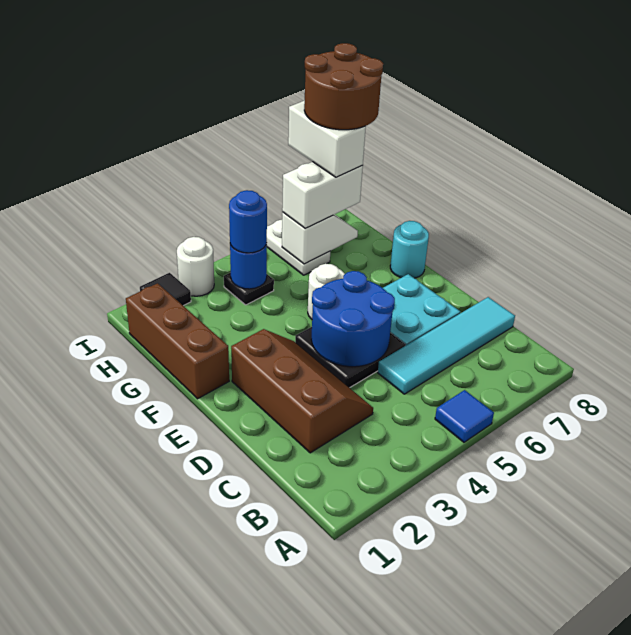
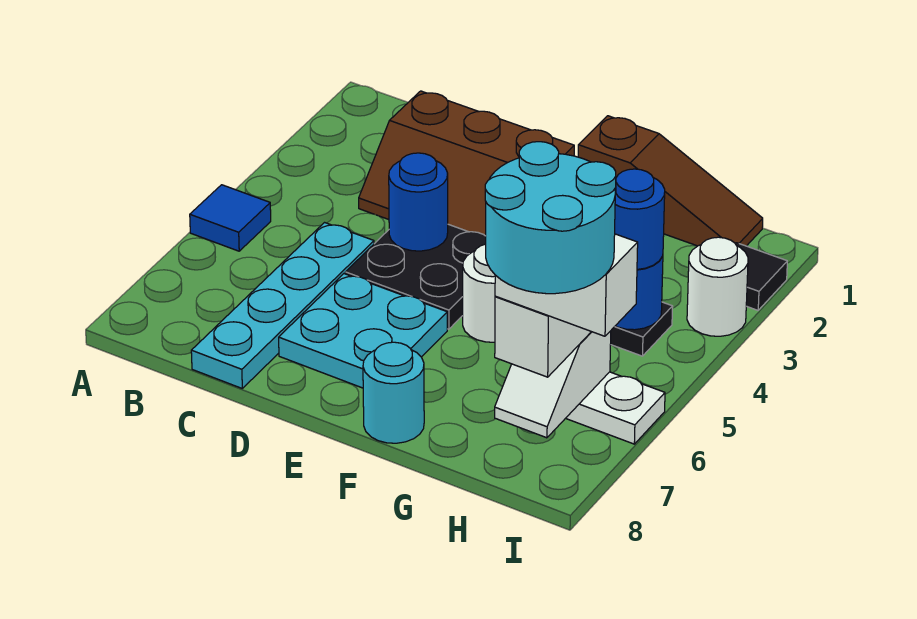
cyan 1x4 tile [378,297,515,394] -> cyan 1x4 plate [191,223,374,388]
blue 2x2 round brick [311,271,395,367] -> blue 1x1 round brick [389,153,448,251]
brown 1x3 brick [126,283,229,399] -> brown 1x3 slope [578,116,763,246]
brown 2x2 round brick [304,43,383,130] -> cyan 2x2 round brick [485,142,616,294]

